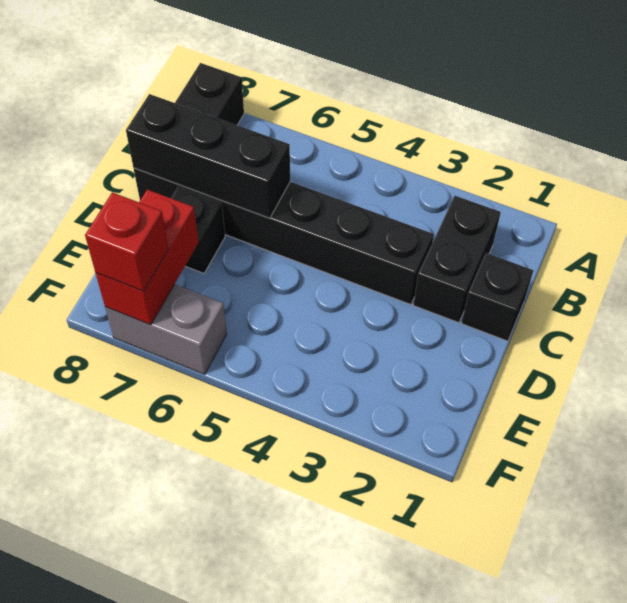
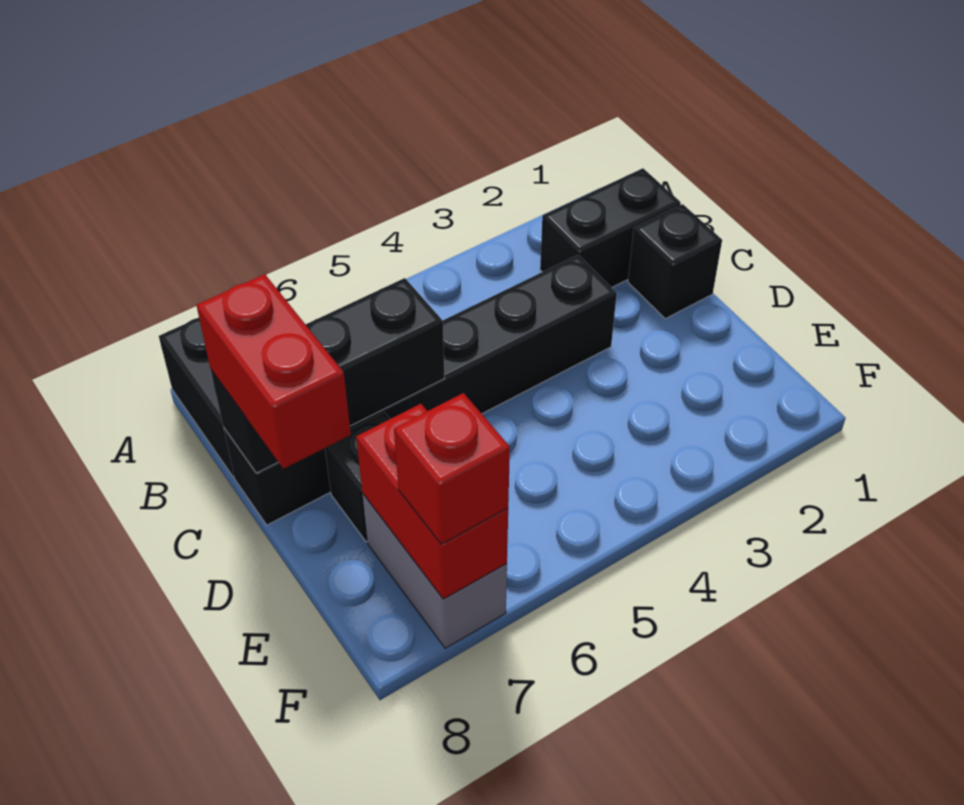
black 1x2 brick [413,196,501,323] -> black 1x2 brick turned to [540,168,681,288]
none -> red 1x2 brick [197,274,351,469]
grey 1x2 brick [105,284,227,374] -> grey 1x2 brick turned to [362,494,507,648]

